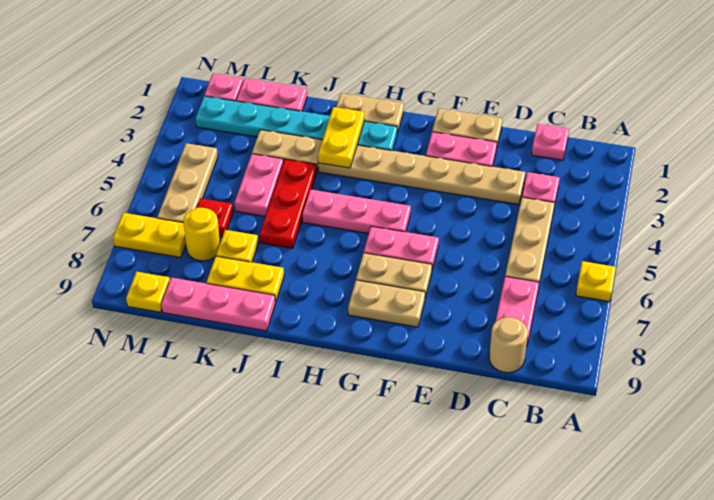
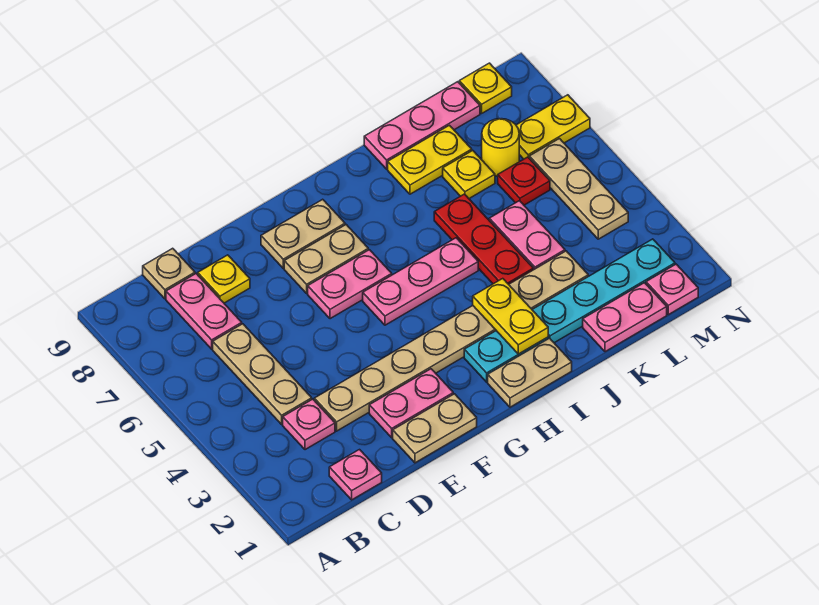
yellow 1x1 plate [576,261,616,302] -> yellow 1x1 plate moved to [198,255,250,303]
tan 1x1 round brick [489,317,528,373] -> tan 1x1 plate [143,248,195,299]

